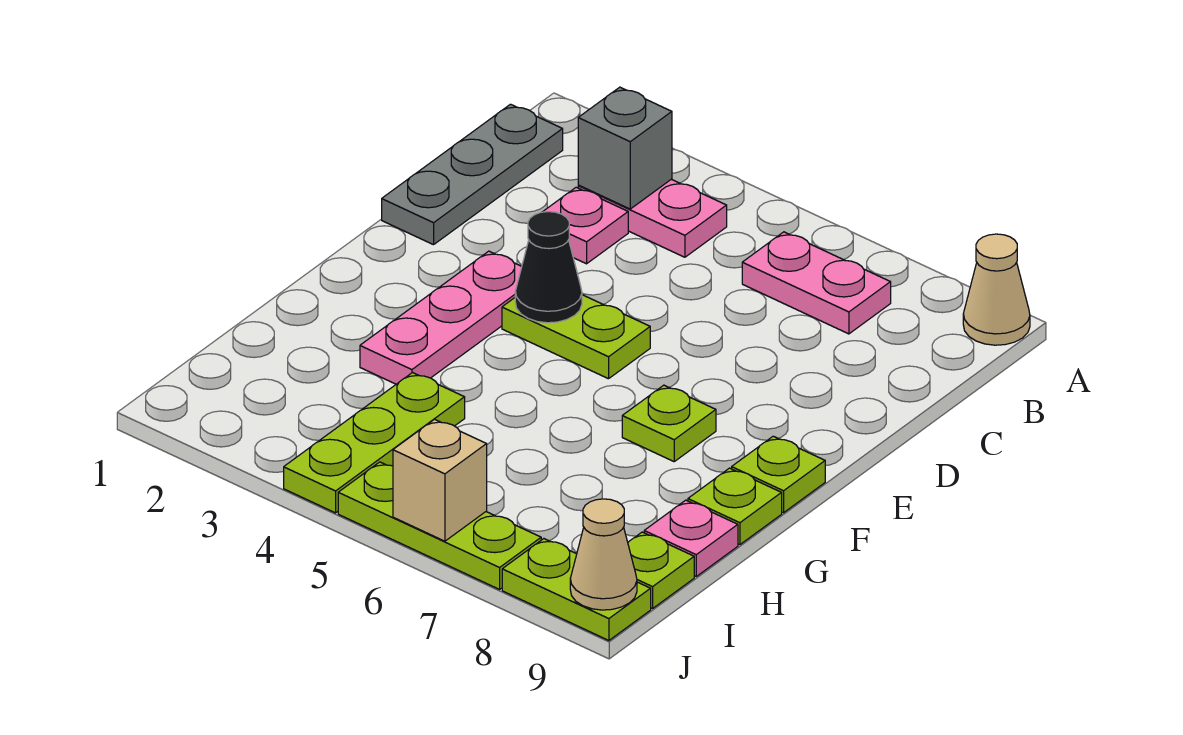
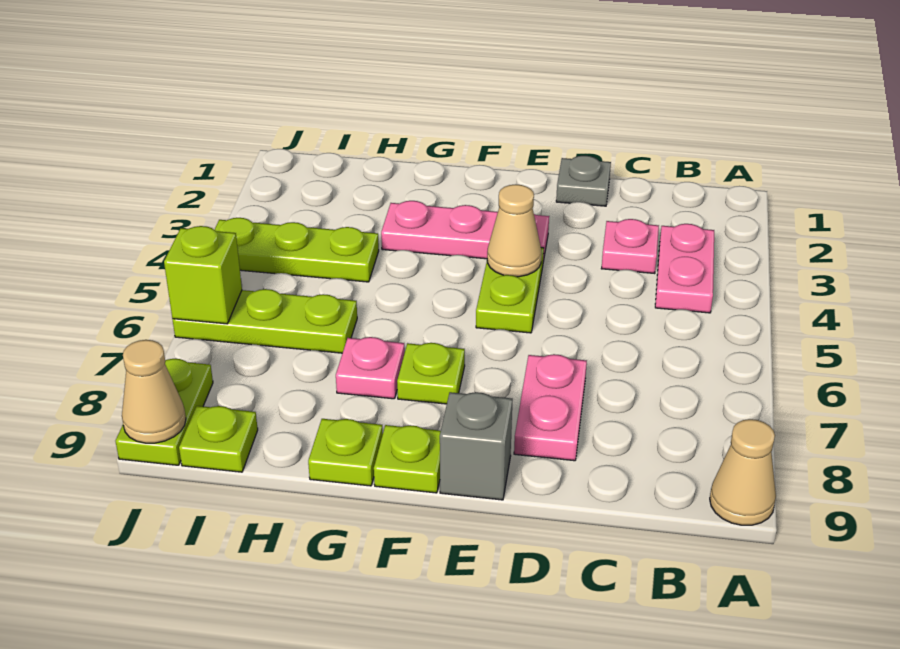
grey 1x3 plate [382,104,563,245] -> grey 1x1 plate [556,156,611,206]
grey 1x1 brick [578,87,672,209] -> grey 1x1 brick moved to [440,392,513,500]
pink 1x2 plate [742,232,891,334] -> pink 1x2 plate moved to [514,354,587,461]
black 1x1 cone [515,212,582,323] -> tan 1x1 cone [487,184,542,277]
pink 1x1 plate [644,500,738,576] -> pink 1x1 plate moved to [336,337,405,399]
lime 1x3 plate [338,462,541,589] -> lime 1x3 plate turned to [173,289,357,353]
tan 1x1 brick [393,419,487,541] -> lime 1x1 brick [164,226,242,324]

